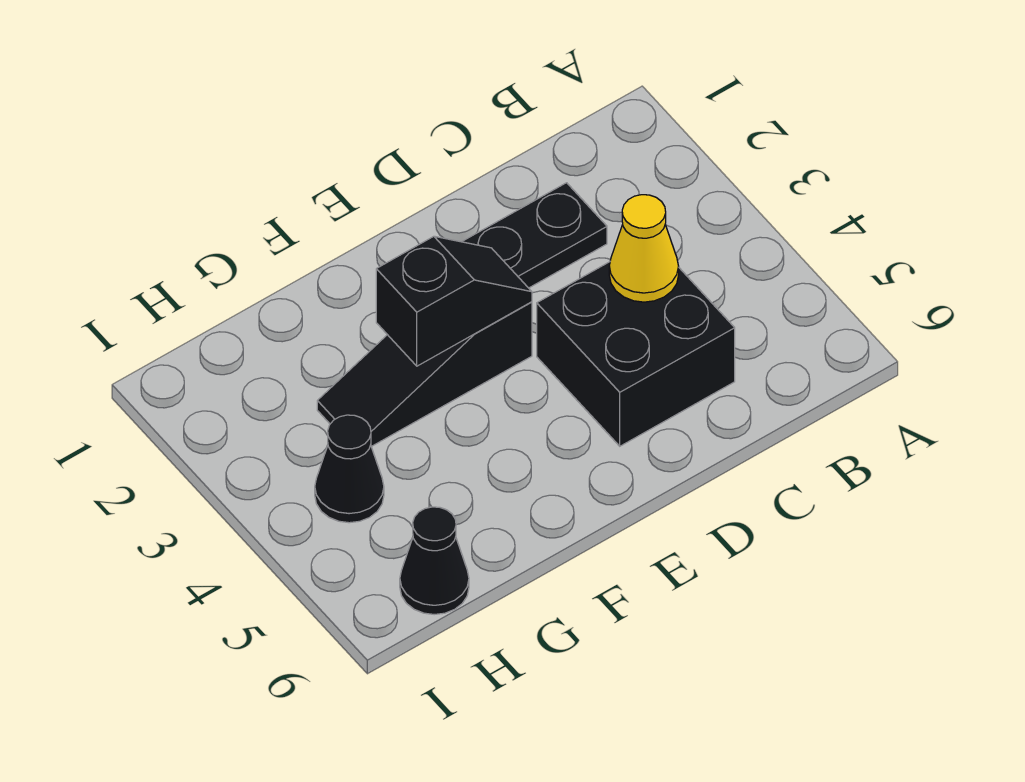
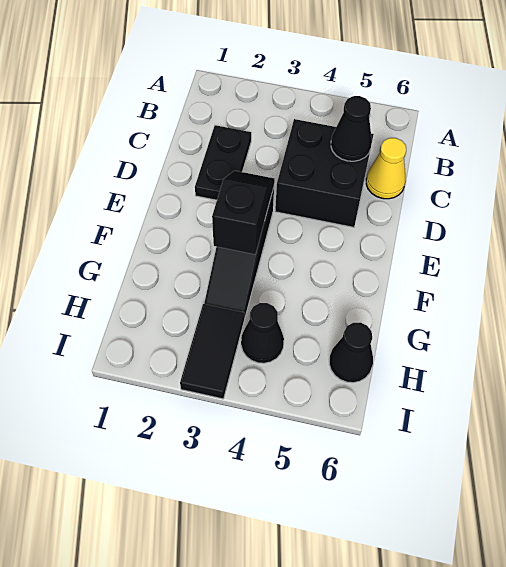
yellow 1x1 cone [609,195,679,302] -> yellow 1x1 cone moved to [366,138,406,199]
none -> black 1x1 cone [331,96,372,161]
none -> black 1x2 tile [180,304,244,399]

